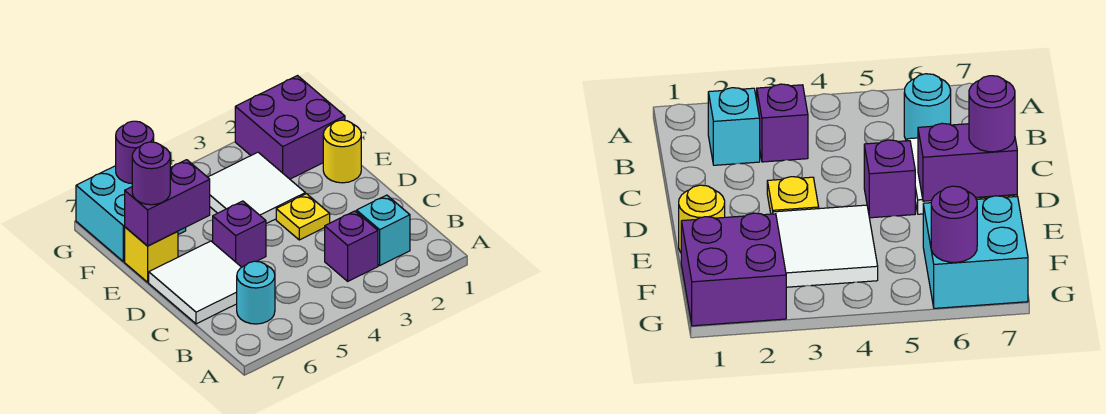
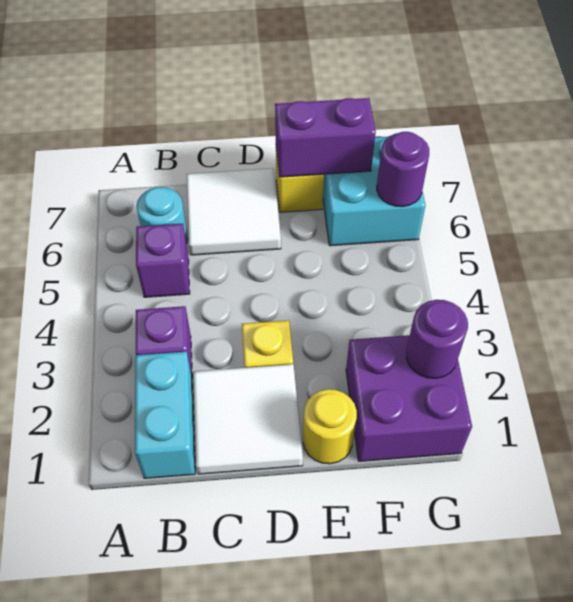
cyan 1x1 brick [357,195,410,266] -> cyan 1x2 brick [135,352,195,478]
purple 1x1 brick [213,201,266,267] -> purple 1x1 brick moved to [136,223,190,297]
white 2x2 tile [208,152,305,224] -> white 2x2 tile moved to [193,364,303,474]
purple 1x2 brick [125,160,210,246] -> purple 1x2 brick turned to [275,98,376,177]
purple 1x1 round brick [132,142,170,205] -> purple 1x1 round brick moved to [406,300,468,378]

